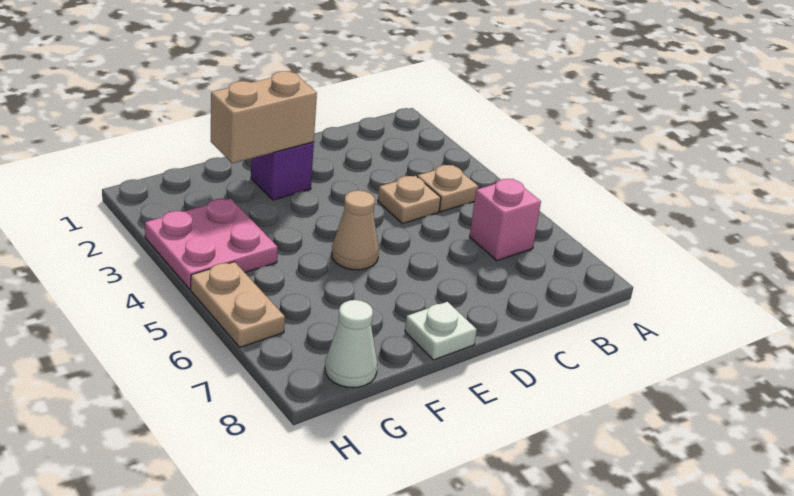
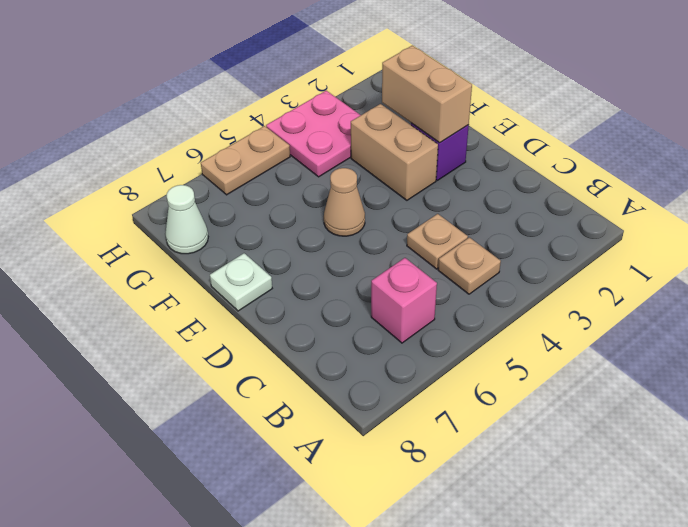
none -> tan 1x2 brick [351,104,438,200]

